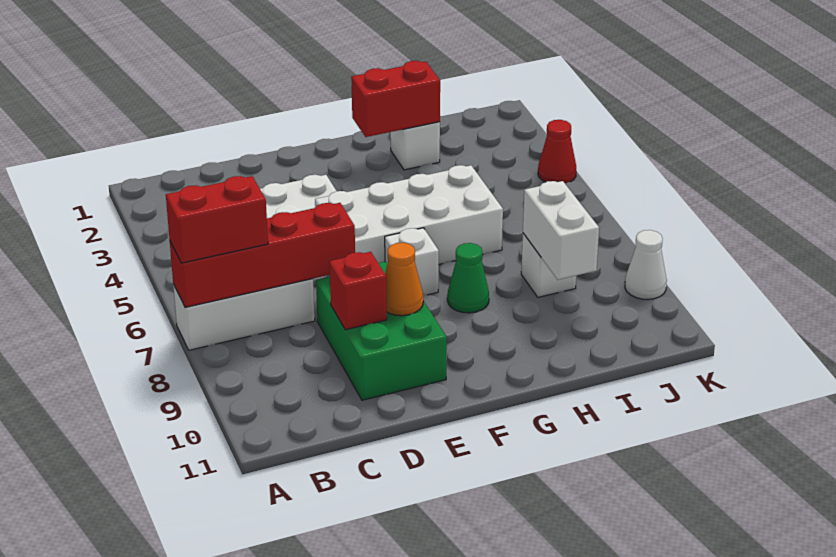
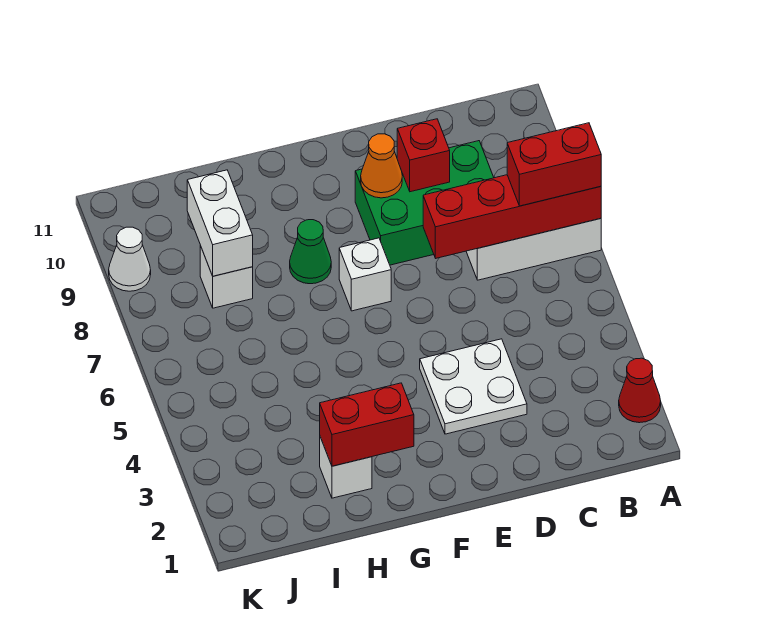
green 2x3 brick [316,262,447,400] -> green 2x3 brick turned to [355,141,494,265]
white 2x4 brick [315,165,503,264] -> none
red 1x1 cone [538,120,576,183] -> red 1x1 cone moved to [619,358,661,423]

